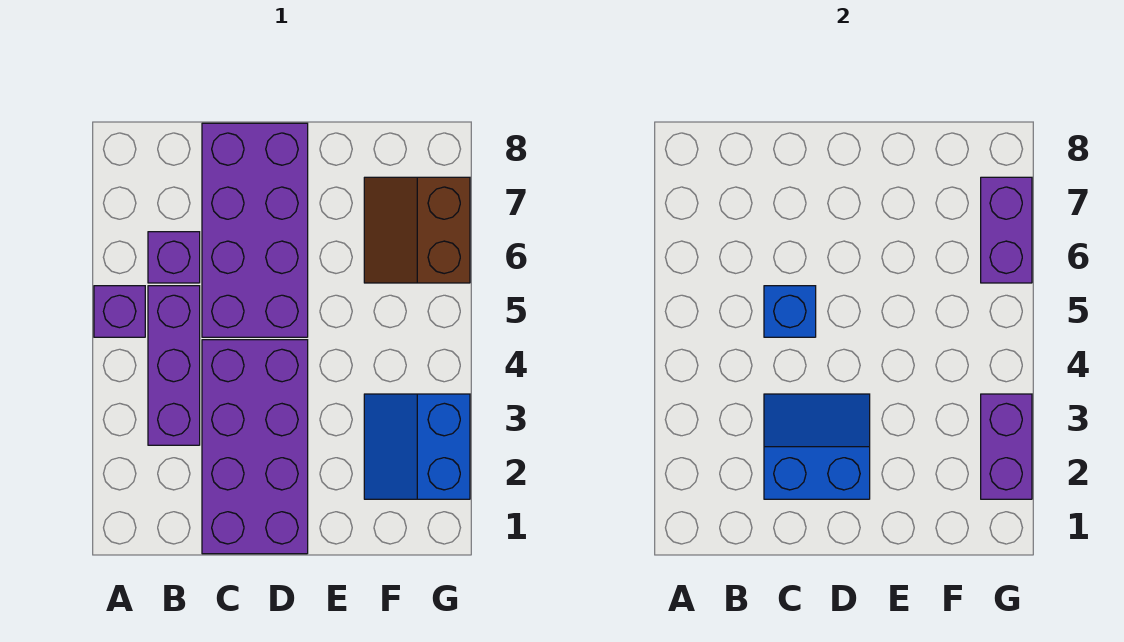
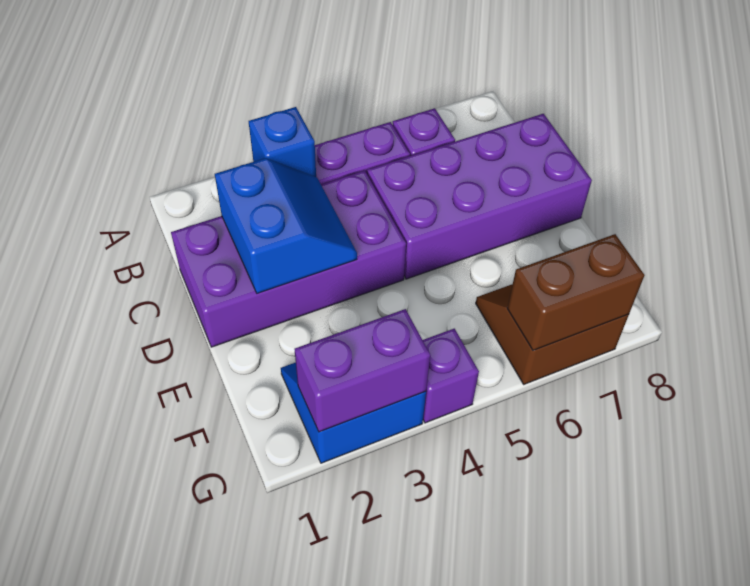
purple 1x1 brick [94,286,145,337] -> purple 1x1 brick moved to [423,329,479,423]
blue 1x1 brick [764,286,816,337] -> blue 1x1 brick moved to [249,107,316,177]
purple 1x2 brick [981,177,1032,283] -> brown 1x2 brick [507,234,645,350]

